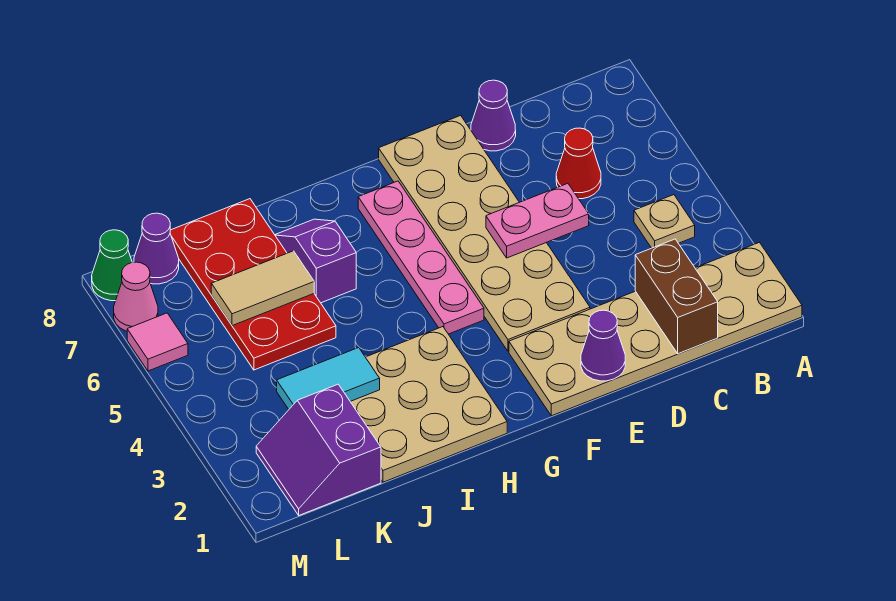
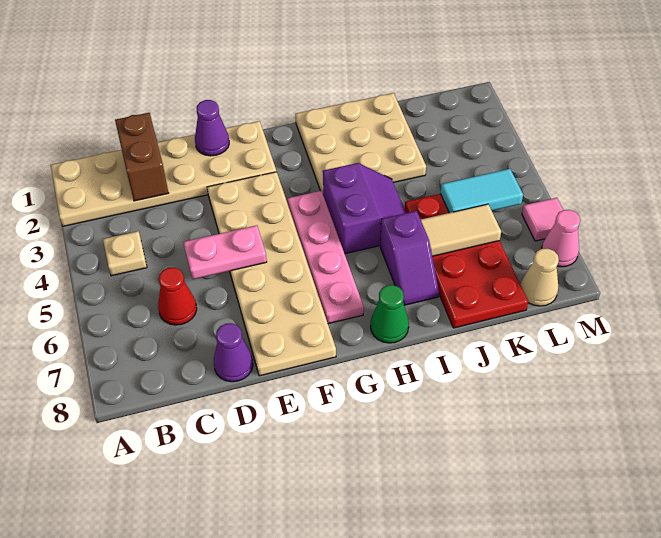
cyan 1x2 tile [277,348,380,409] -> cyan 1x2 tile moved to [441,169,523,213]
purple 2x2 slope [256,384,381,515] -> purple 2x2 slope moved to [323,163,406,254]
purple 1x1 cone [134,213,179,284] -> tan 1x1 cone [521,249,559,306]
green 1x1 cone [92,230,132,301] -> green 1x1 cone moved to [370,285,409,343]

